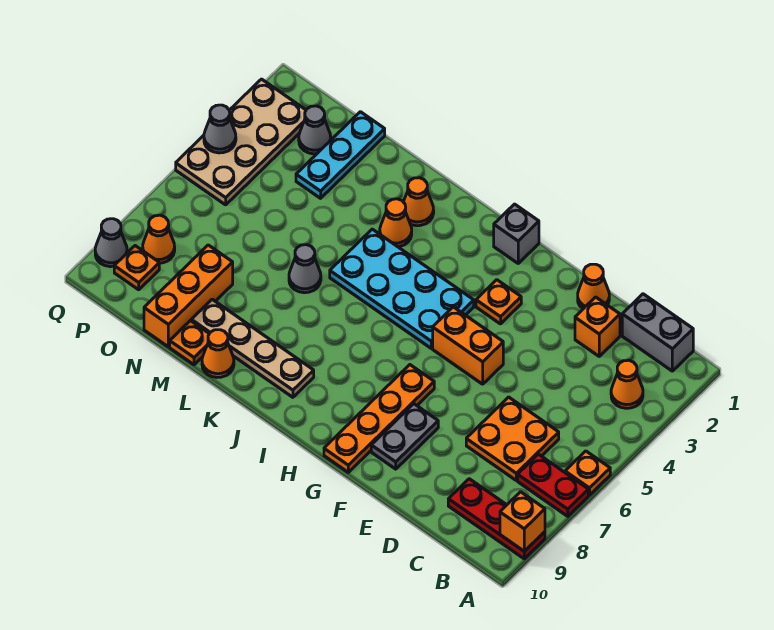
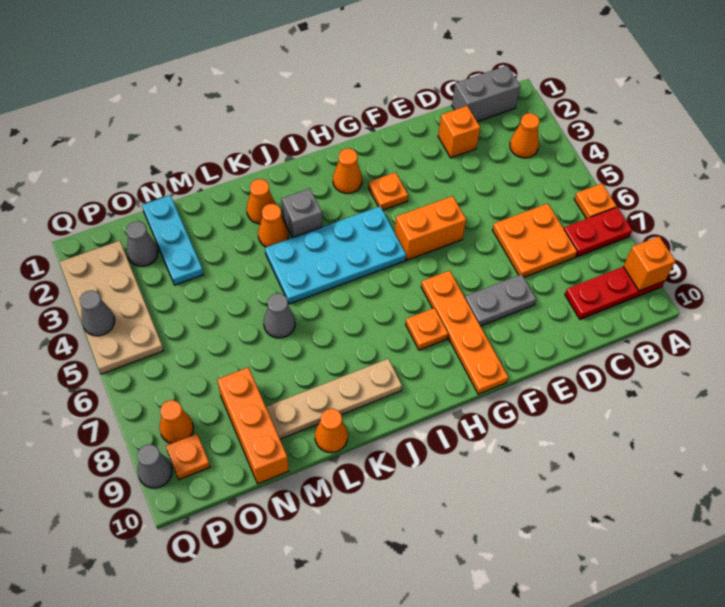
orange 1x1 cone [578,264,609,309] -> orange 1x1 cone moved to [333,149,362,193]
grey 1x2 plate [371,404,438,469] -> grey 1x2 plate turned to [465,274,536,326]
grey 1x1 brick [494,204,539,263] -> grey 1x1 brick moved to [282,188,322,238]
orange 1x1 plate [170,321,209,365] -> orange 1x1 plate moved to [406,308,448,350]

